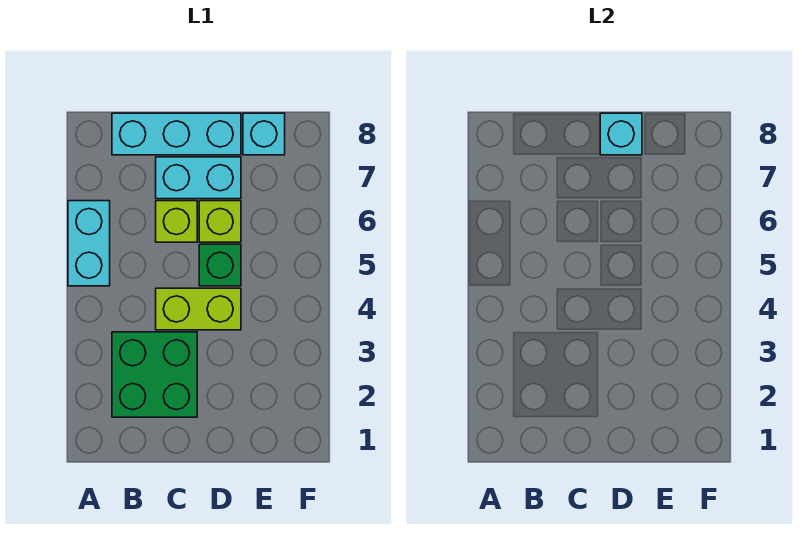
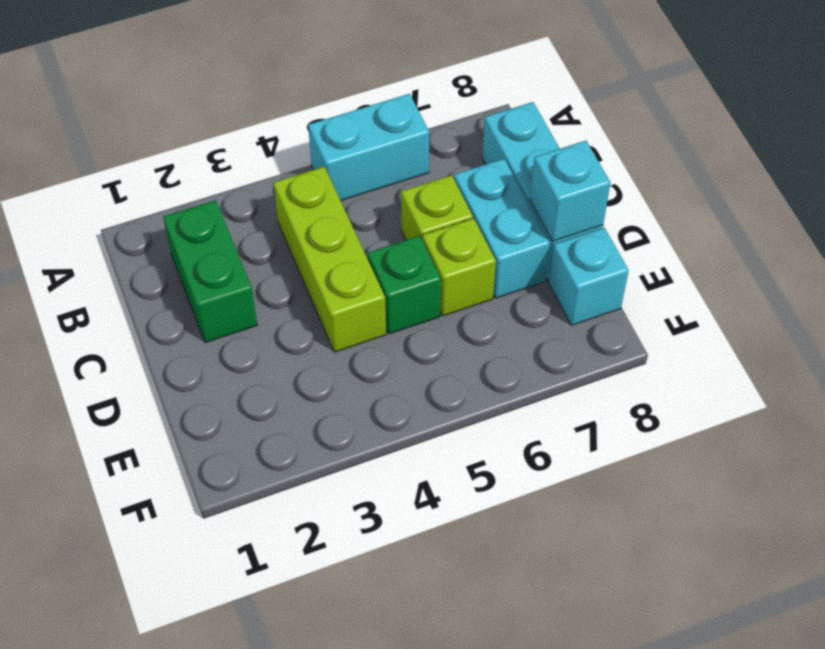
green 2x2 brick [112,332,197,417] -> green 1x2 brick [163,200,257,343]
lime 1x2 brick [156,288,241,330] -> lime 1x3 brick [273,167,386,352]

